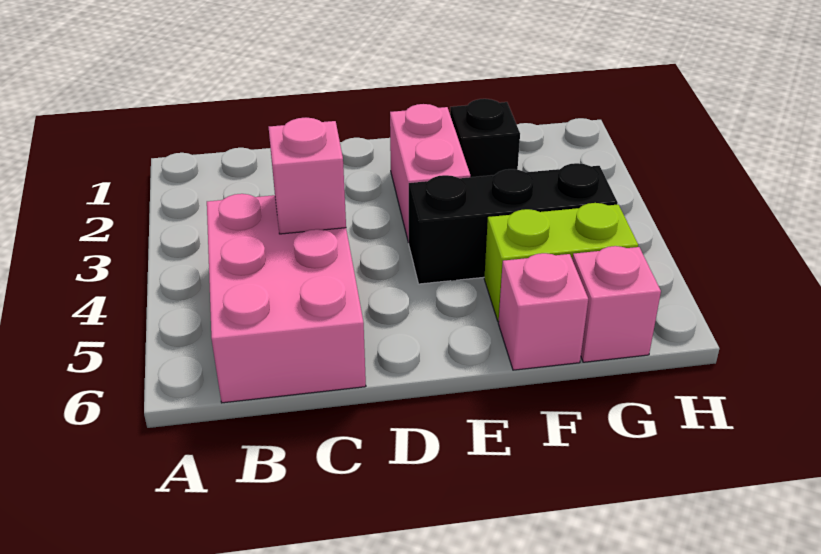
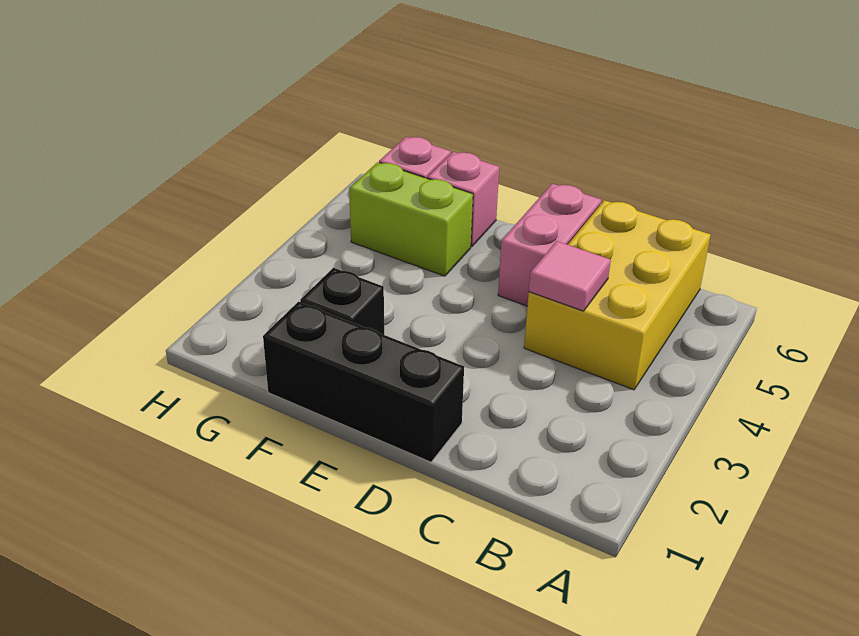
pink 2x3 brick [207,194,366,403] -> yellow 2x3 brick [524,200,711,390]
pink 1x1 brick [269,118,346,234] -> pink 1x1 tile [529,241,611,311]
pink 1x2 brick [390,104,470,243] -> pink 1x2 brick moved to [498,184,601,306]
black 1x3 brick [409,163,618,284] -> black 1x3 brick moved to [263,302,464,462]

